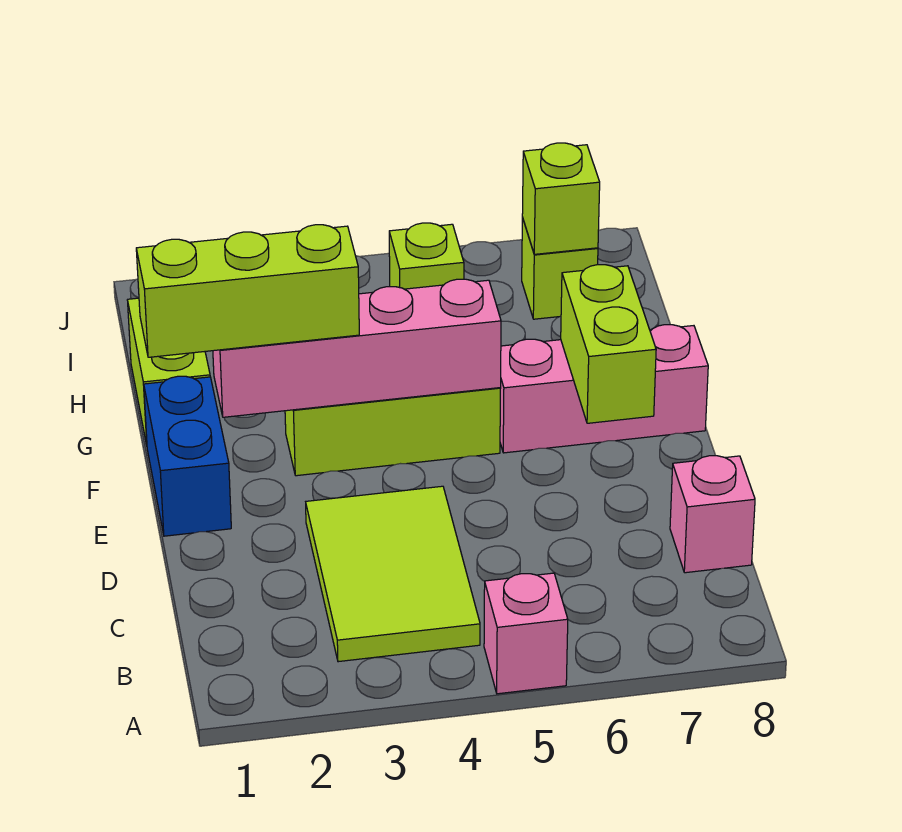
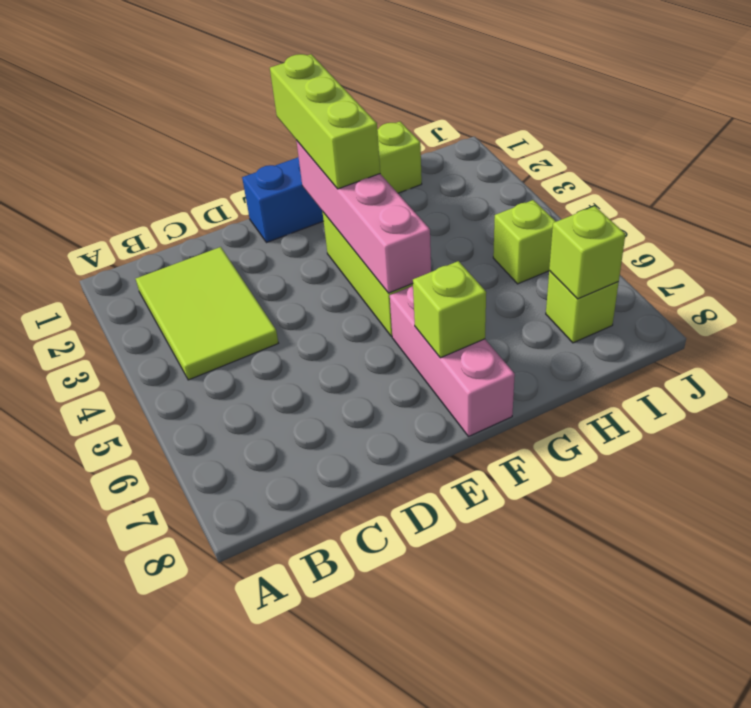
pink 1x1 brick [484,573,568,694] -> none
lime 2x3 tile [306,486,480,662] -> lime 2x3 tile turned to [136,247,278,380]
pink 1x1 brick [670,456,755,573] -> none
lime 1x2 brick [561,265,656,423] -> lime 1x1 brick [413,261,486,358]

